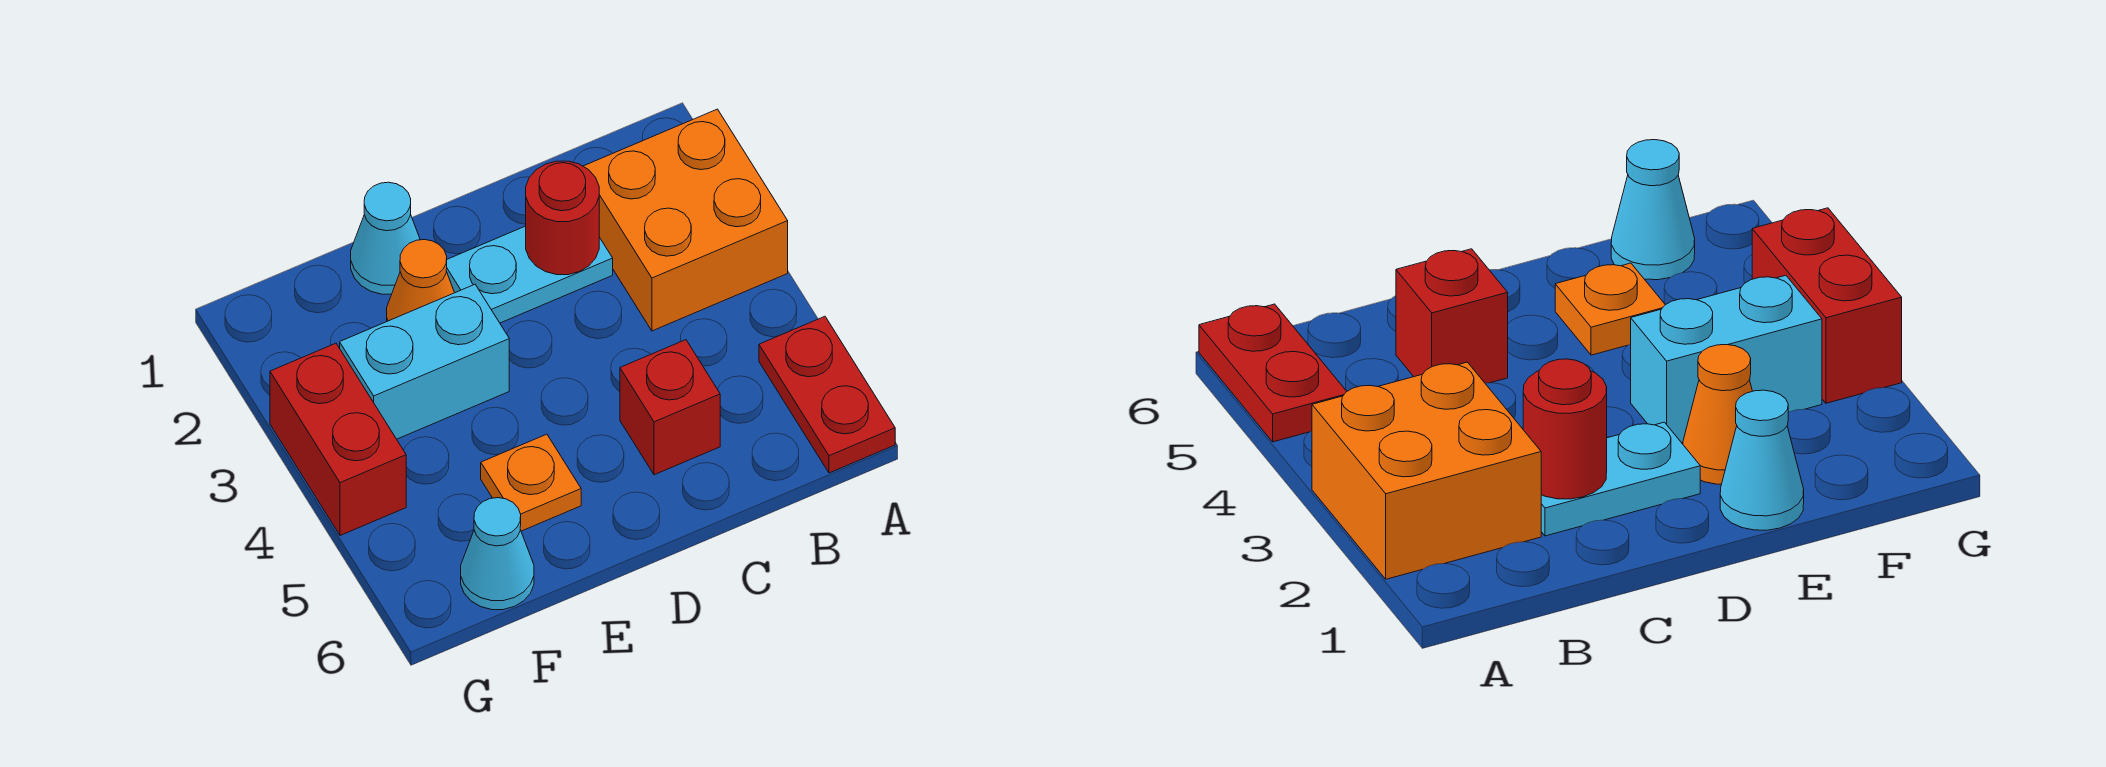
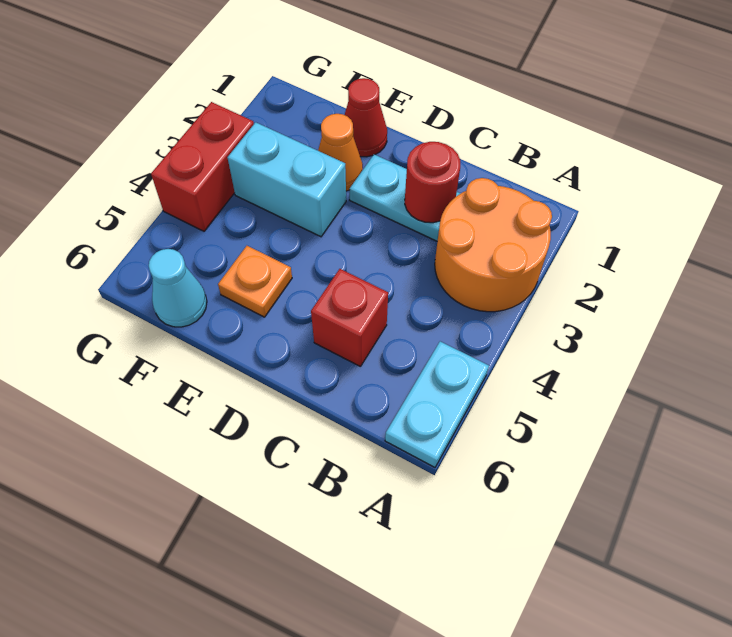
orange 2x2 brick [583,109,788,331] -> orange 2x2 round brick [435,178,552,312]
red 1x2 plate [759,316,895,473] -> cyan 1x2 plate [385,341,489,467]
cyan 1x1 cone [351,182,420,294] -> red 1x1 cone [345,78,387,157]

